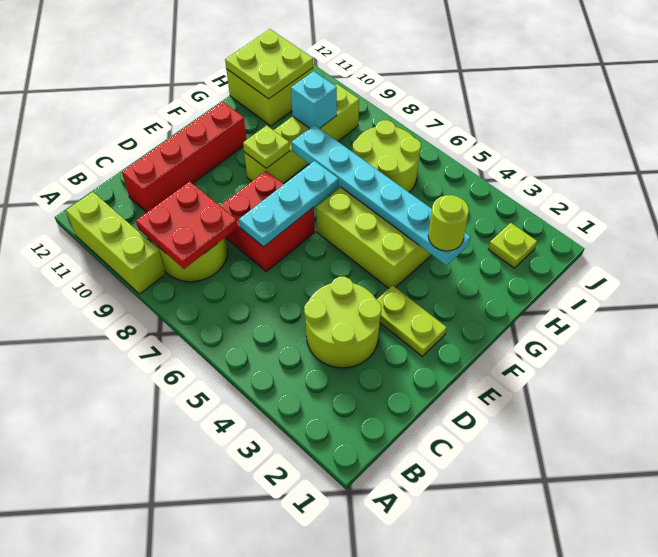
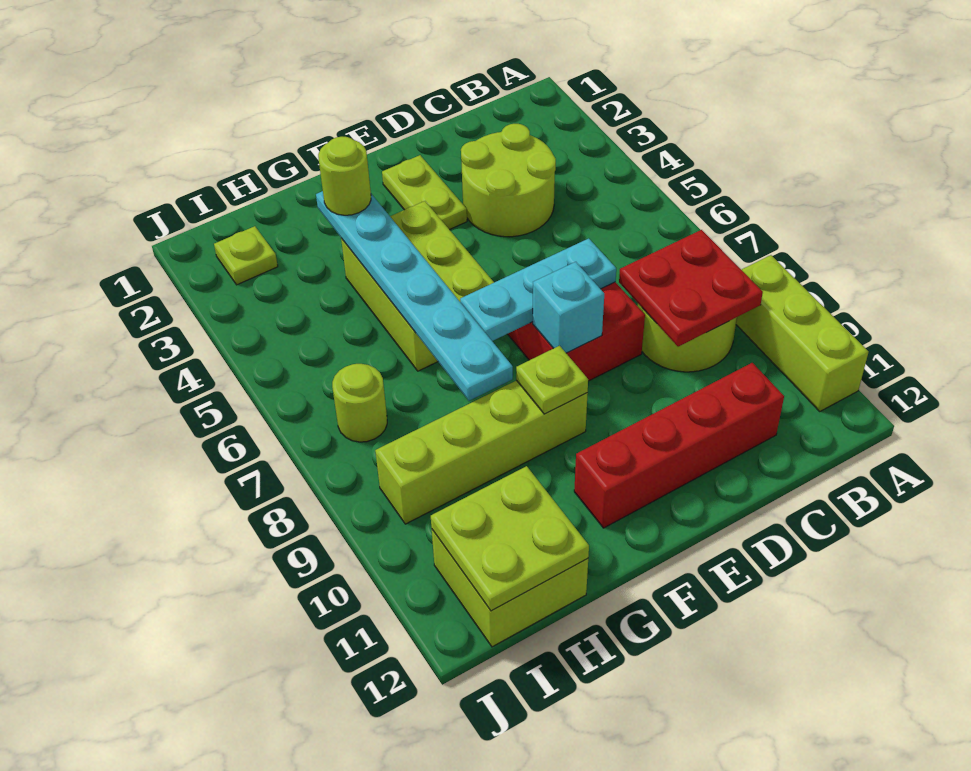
lime 2x2 round brick [353,120,421,192] -> lime 1x1 round brick [332,364,387,442]
cyan 1x1 brick [291,71,337,128] -> cyan 1x1 brick moved to [533,262,604,353]

